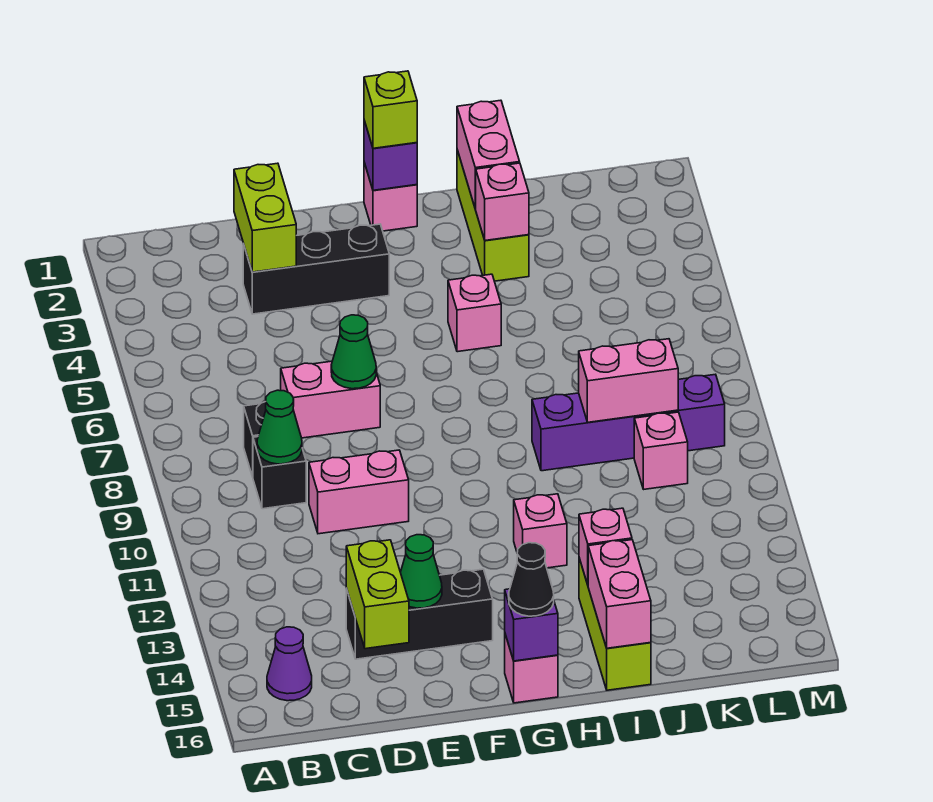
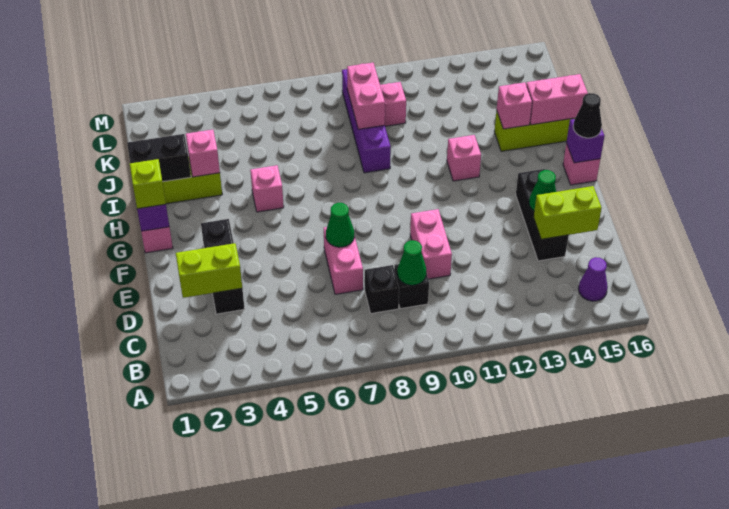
pink 1x2 brick [457,100,520,209] -> black 1x2 brick [127,134,191,182]

